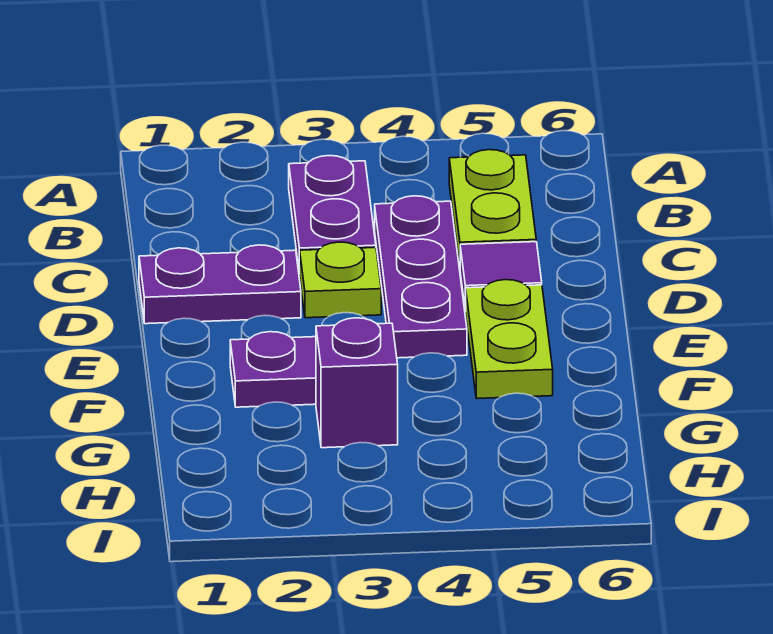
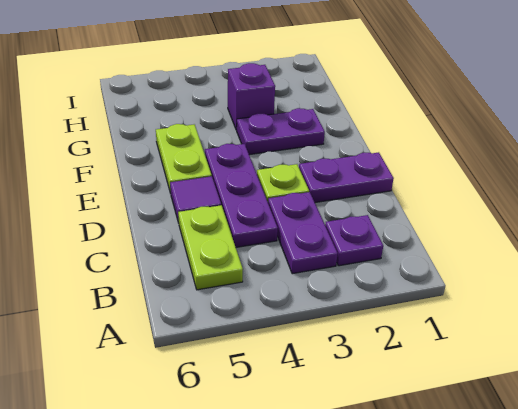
none -> purple 1x1 plate [325,215,383,266]

